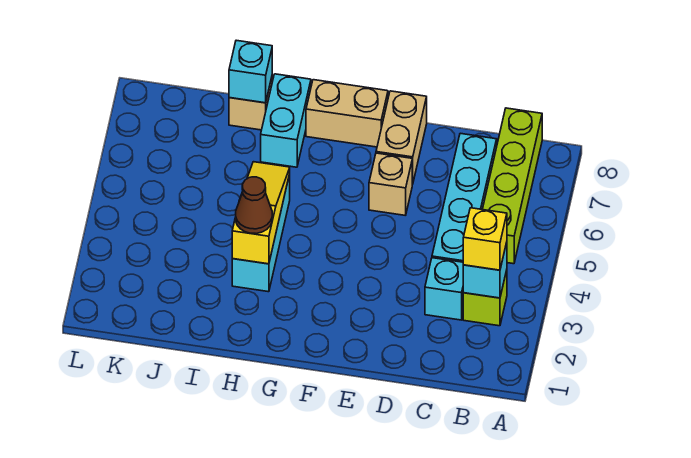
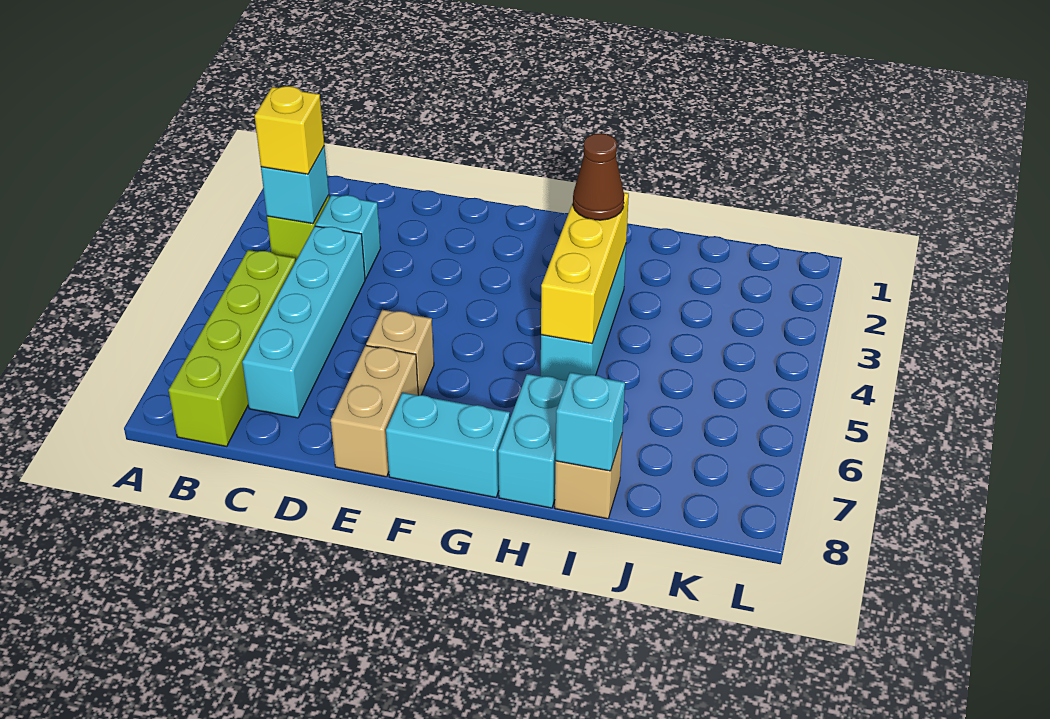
tan 1x2 brick [306,80,388,147] -> cyan 1x2 brick [386,393,510,497]
yellow 1x3 slope [232,162,290,264] -> yellow 1x3 brick [541,193,629,343]

